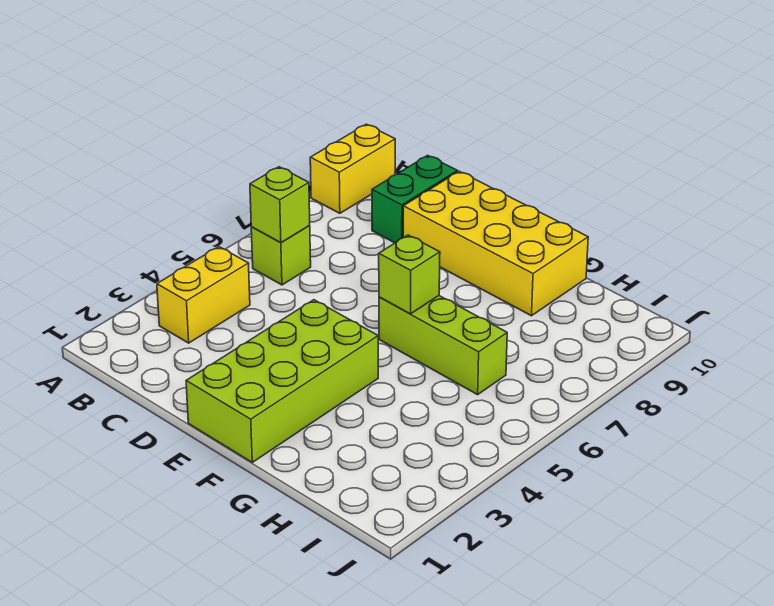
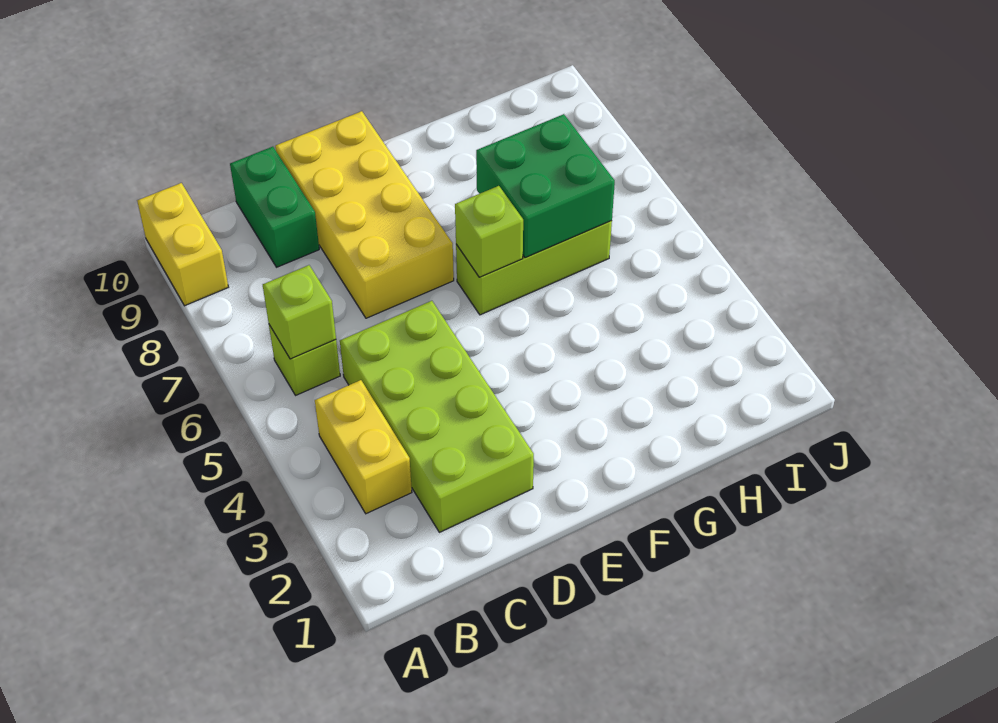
yellow 2x4 brick [403,171,588,316] -> yellow 2x4 brick turned to [275,111,454,318]
lime 2x4 brick [186,300,378,462] -> lime 2x4 brick moved to [340,301,534,532]
none -> green 2x2 brick [476,114,615,258]

